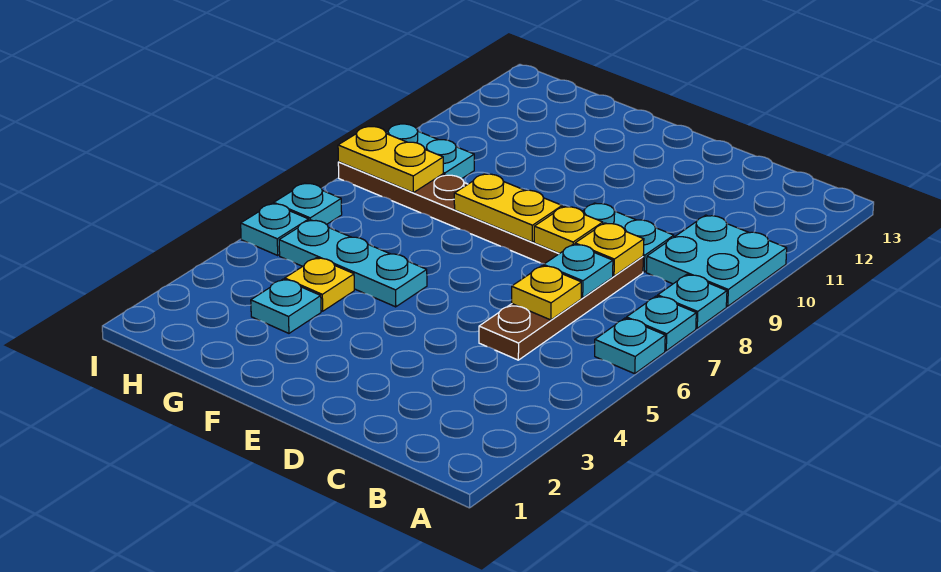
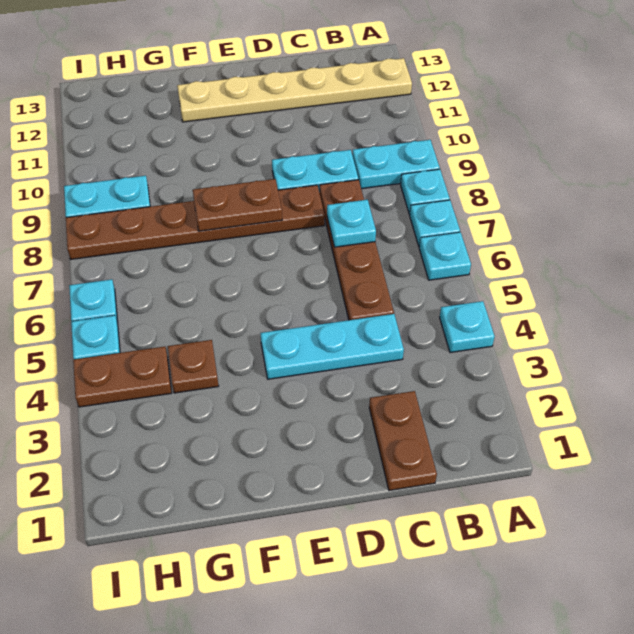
cyan 2x2 plate [646,215,787,306] -> cyan 1x2 plate [352,140,440,189]
none -> tan 1x6 plate [177,58,412,122]
none -> brown 1x2 plate [369,391,437,490]
yellow 1x1 plate [512,266,581,320] -> none
yellow 1x1 plate [575,223,644,276] -> none
yellow 1x1 plate [534,206,603,254] -> none
yellow 1x2 plate [454,174,562,242] -> brown 1x2 plate [193,179,282,231]
cyan 1x3 plate [279,220,427,307] -> cyan 1x3 plate moved to [260,314,404,379]
cyan 1x1 plate [251,279,321,333] -> cyan 1x1 plate moved to [440,301,495,353]
yellow 1x1 plate [285,258,354,311] -> brown 1x1 plate [168,340,219,393]
none -> brown 1x2 plate [73,347,172,407]
yellow 1x2 plate [338,126,443,193] -> none

